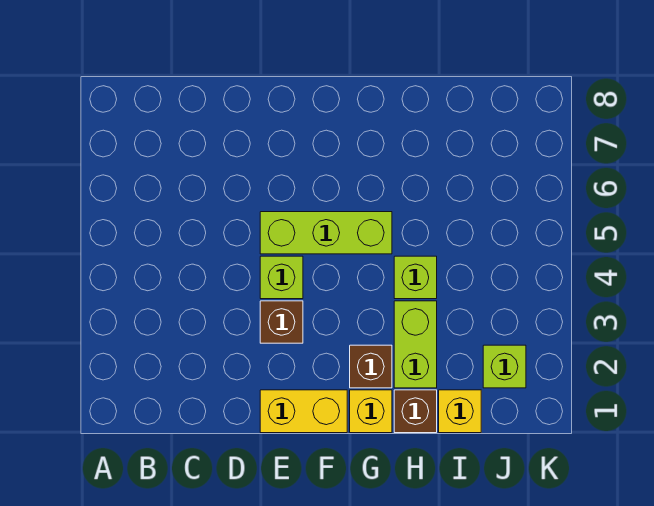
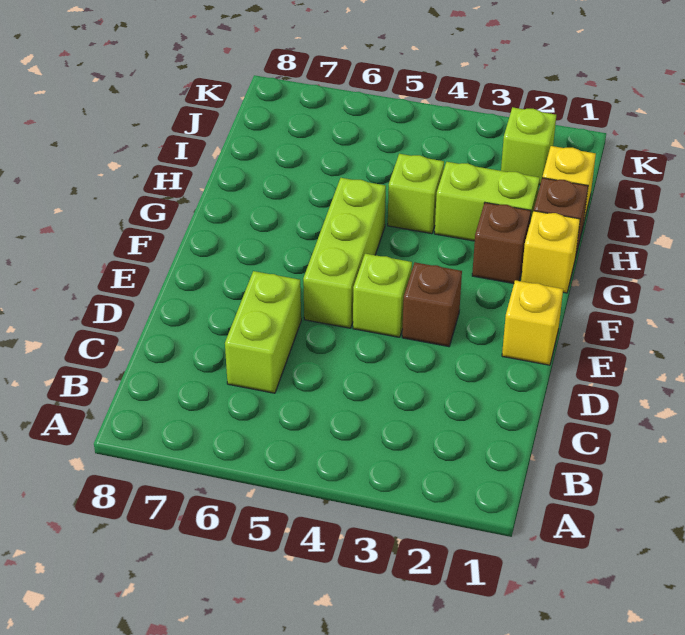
none -> lime 1x2 brick [225,271,301,393]
yellow 1x2 brick [260,390,347,433] -> yellow 1x1 brick [502,280,563,365]

